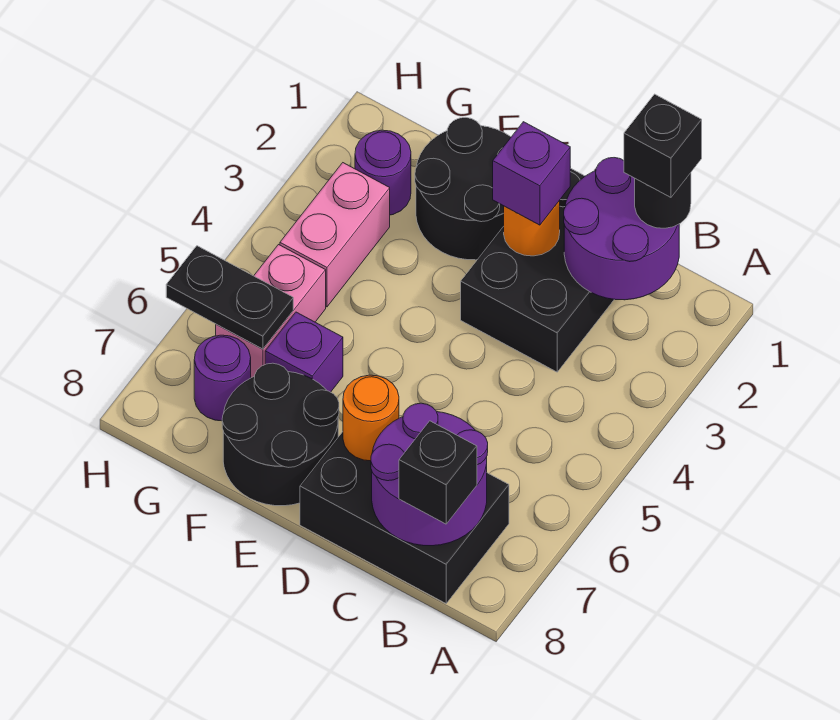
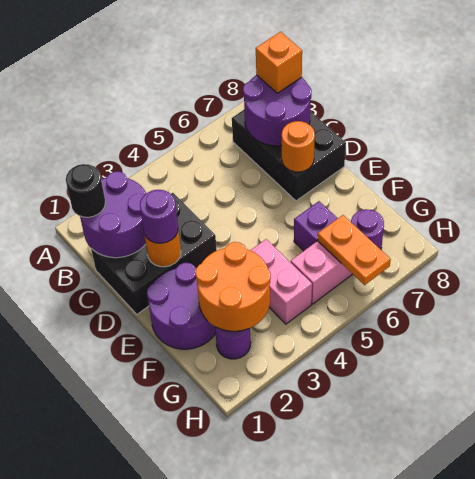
black 1x1 brick [624,94,702,197] -> none
black 1x1 brick [399,421,477,524] -> orange 1x1 brick [256,32,302,93]
purple 1x1 brick [493,122,570,225] -> purple 1x1 round brick [140,190,178,243]
black 2x2 round brick [415,118,511,260] -> purple 2x2 round brick [147,263,216,349]
black 2x2 round brick [222,363,339,506] -> none
none -> orange 2x2 round brick [195,242,271,331]
pink 1x2 brick [280,163,390,307] -> pink 1x2 brick turned to [251,239,312,324]
black 1x2 plate [166,246,293,349] -> orange 1x2 plate [317,215,391,285]

